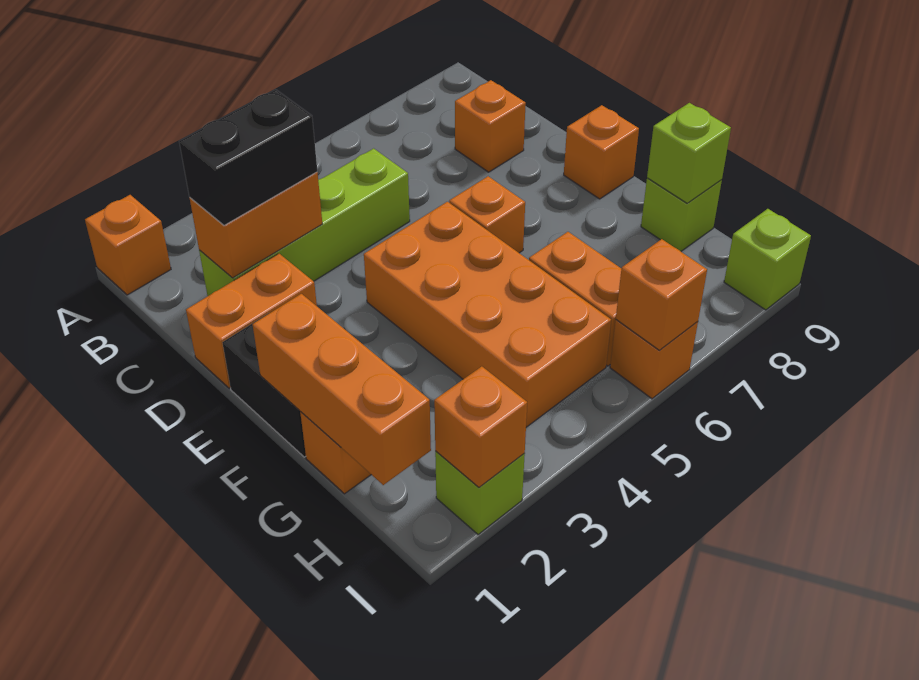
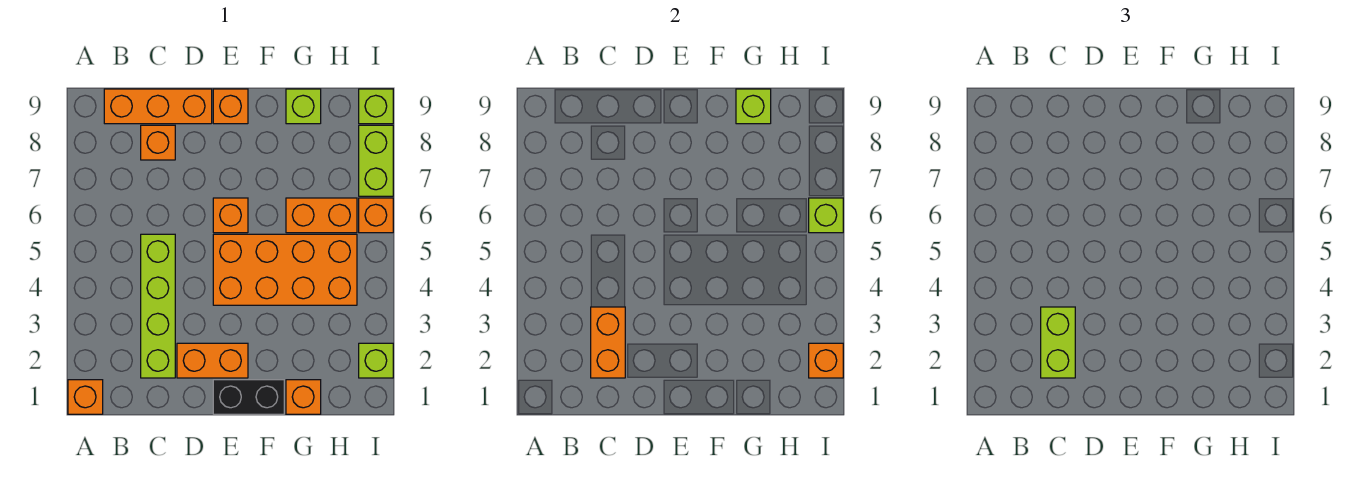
black 1x2 brick [179,89,317,225] -> lime 1x2 brick [1041,307,1075,378]
orange 1x2 brick [186,254,317,388] -> orange 1x2 brick turned to [177,343,248,378]
orange 1x3 brick [252,294,431,485] -> orange 1x3 brick moved to [104,89,212,124]
orange 1x1 brick [616,239,707,350] -> lime 1x1 brick [809,198,843,233]
none -> lime 1x2 brick [359,125,393,196]

